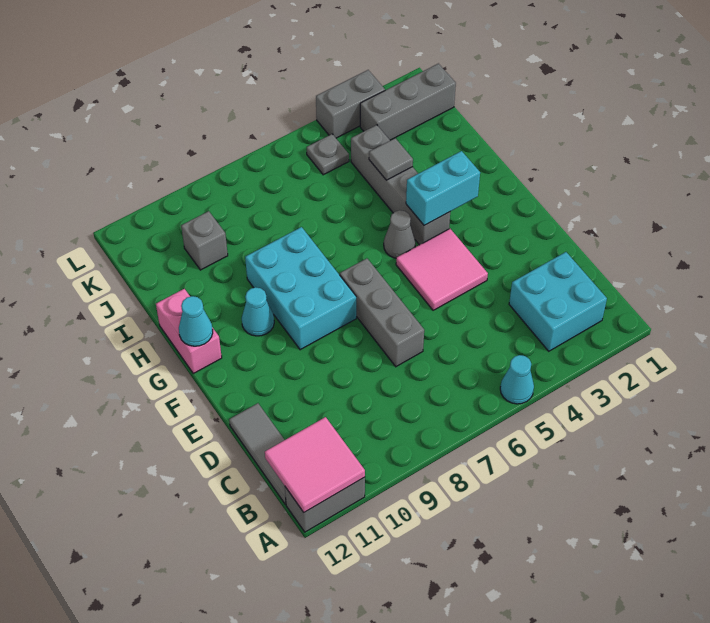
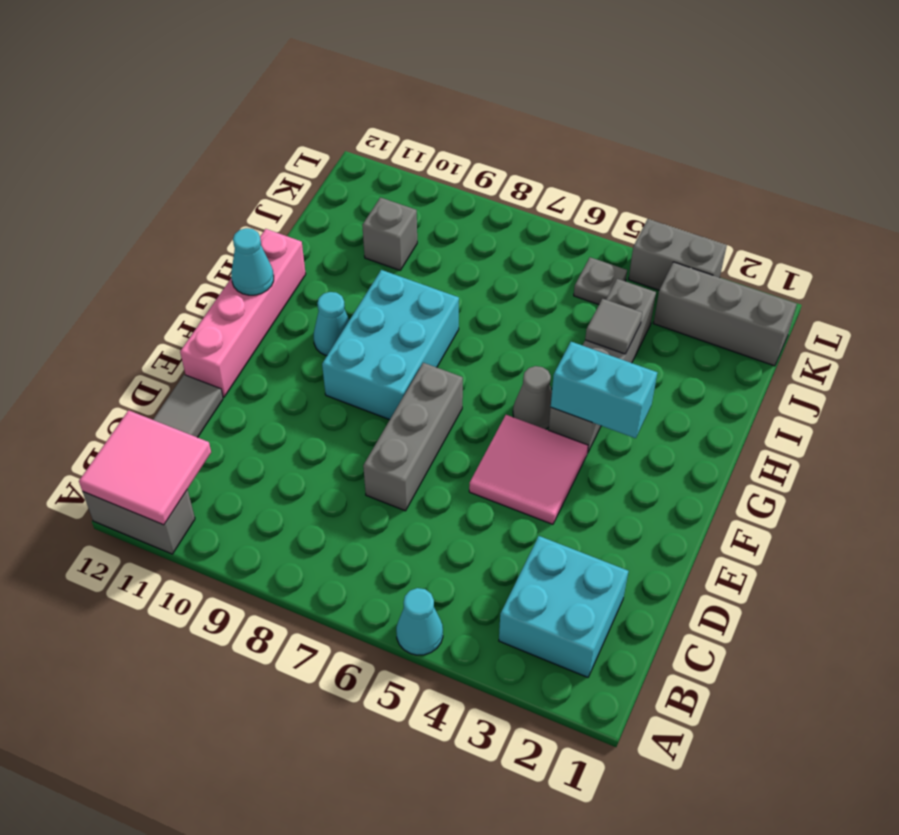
pink 1x2 brick [156,289,222,373] -> pink 1x4 brick [180,229,306,397]

